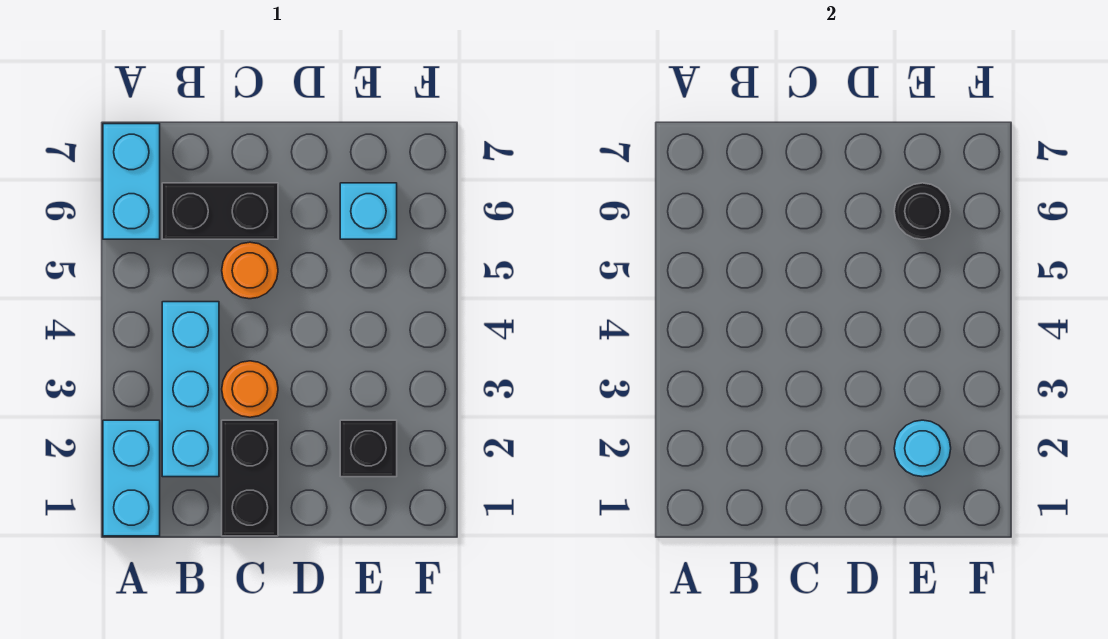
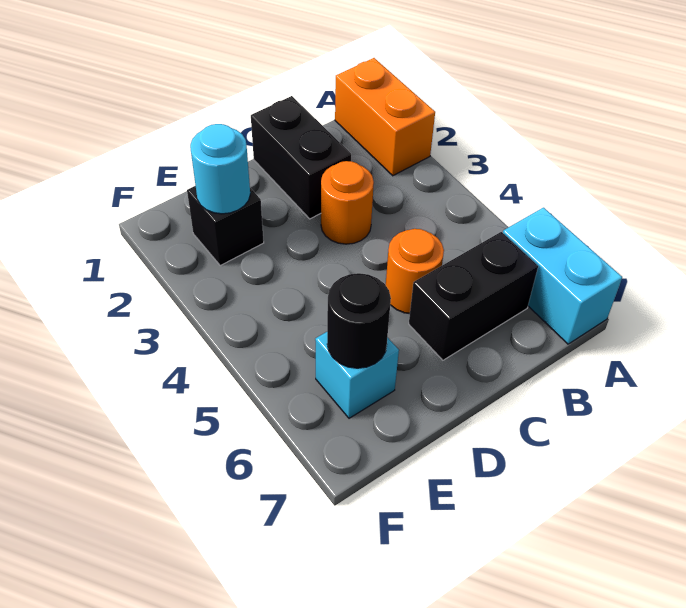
cyan 1x2 brick [103,420,160,536] -> orange 1x2 brick [335,58,435,176]
cyan 1x3 brick [162,302,219,477] -> none

